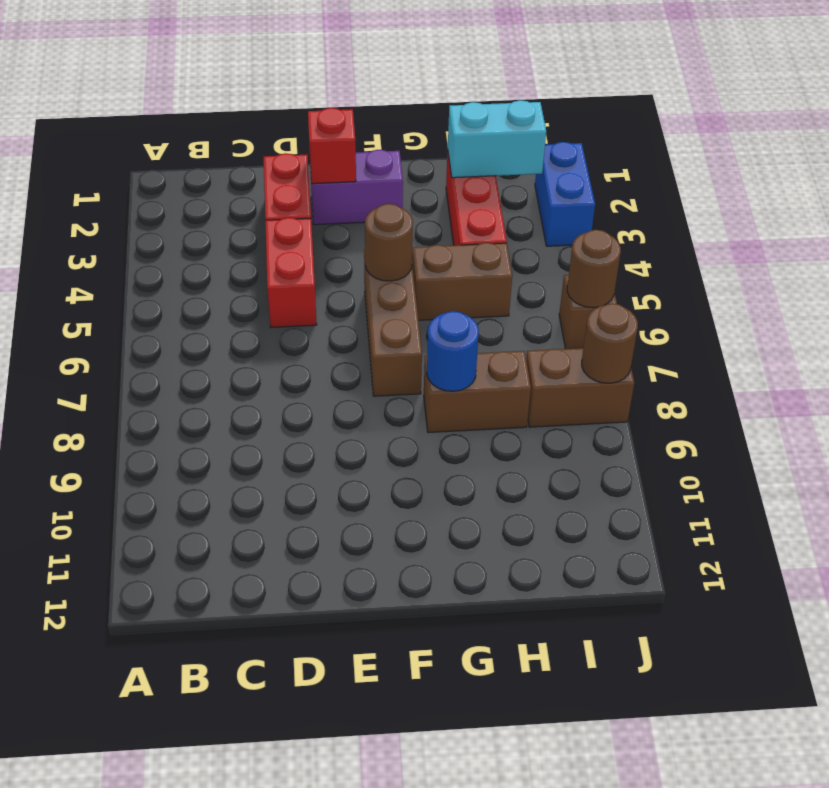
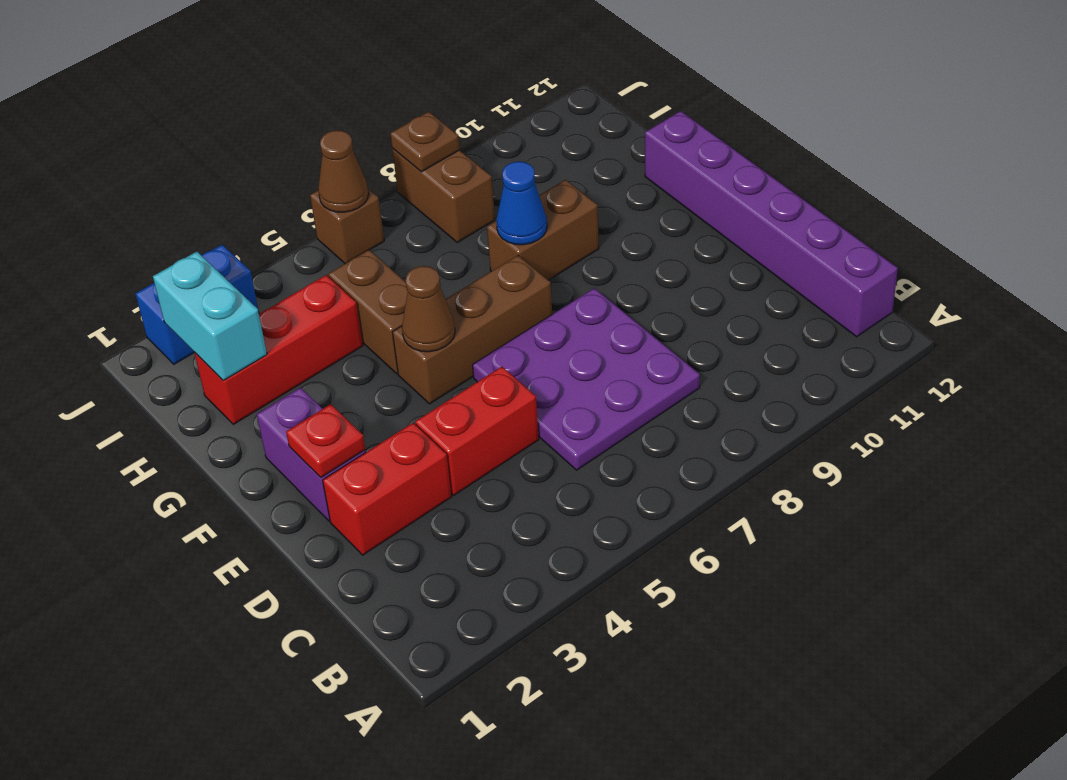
none -> purple 1x6 brick [645,111,898,337]
none -> purple 3x3 plate [473,288,700,470]
red 1x1 brick [308,108,356,184] -> red 1x1 plate [286,404,365,477]
brown 1x1 round brick [365,204,413,281] -> brown 1x1 cone [402,266,455,352]
brown 1x2 brick [424,351,531,433] -> brown 1x2 brick turned to [487,180,599,280]
blue 1x1 round brick [427,311,479,391] -> blue 1x1 cone [496,161,547,245]
brown 1x1 round brick [567,230,621,308] -> brown 1x1 cone [318,130,369,212]
brown 1x1 round brick [582,304,638,383] -> brown 1x1 plate [390,112,460,172]

